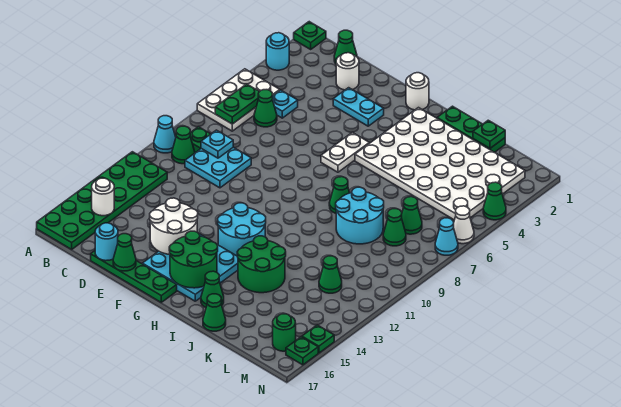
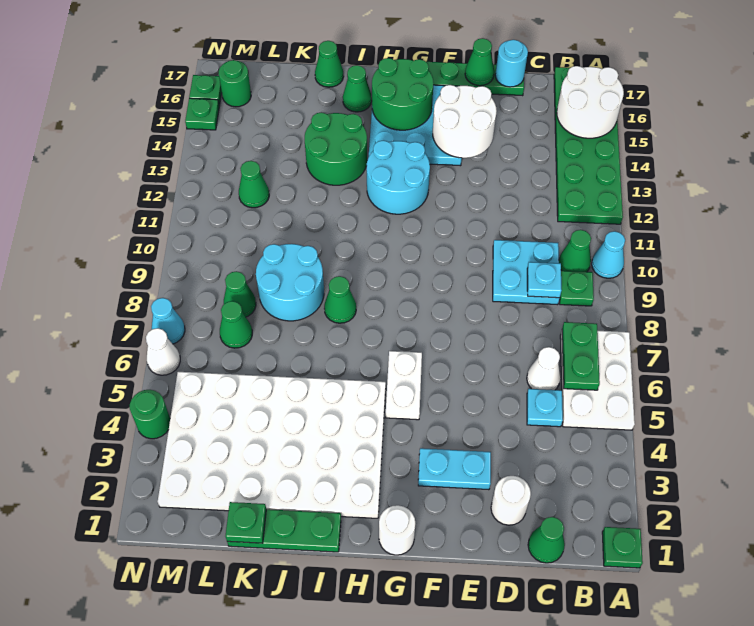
cyan 1x1 round brick [266,33,289,70] -> none
white 1x1 round brick [92,178,114,216] -> white 2x2 round brick [557,66,624,138]
green 1x1 cone [254,90,277,127] -> white 1x1 cone [527,347,561,390]
green 1x1 cone [483,182,506,220] -> green 1x1 round brick [130,390,170,439]

